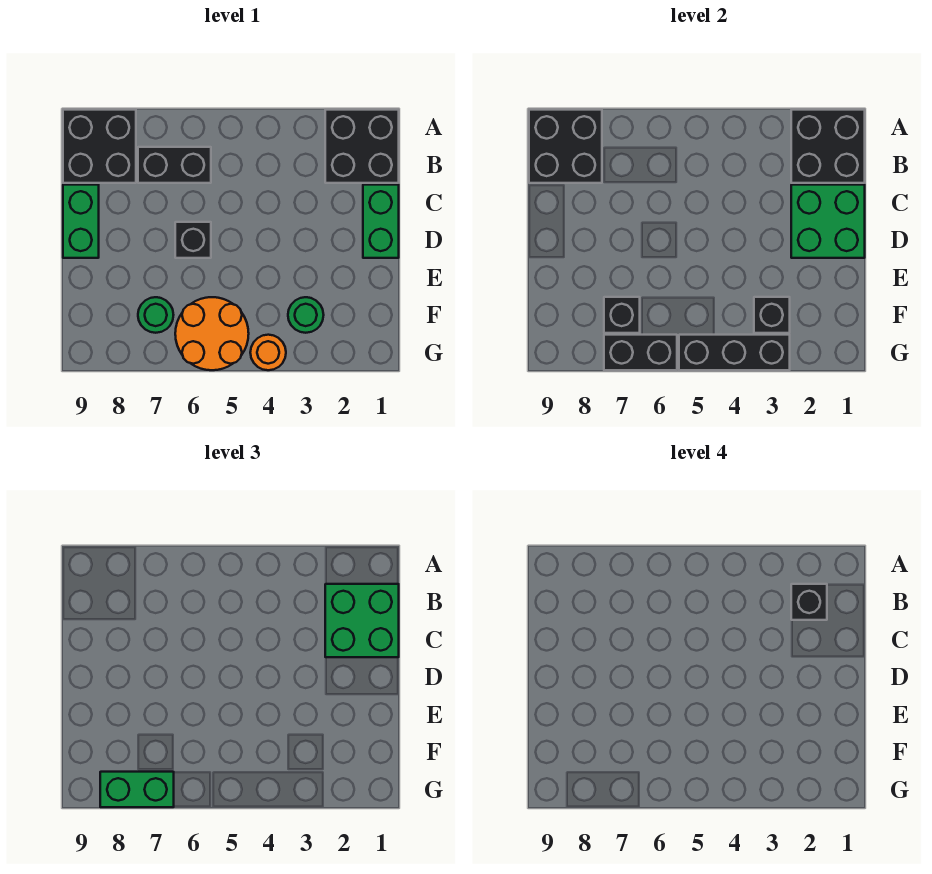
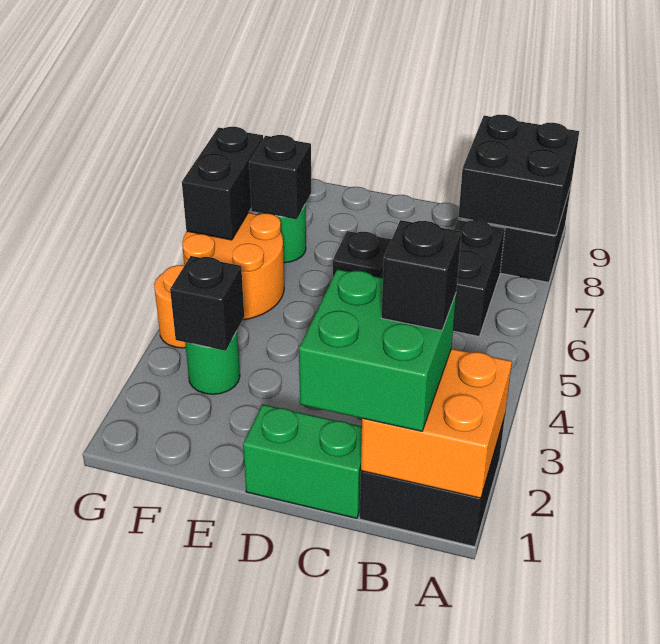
black 2x2 brick [791,110,865,183] -> orange 2x2 brick [361,349,512,498]
green 2x2 brick [791,185,865,258] -> none
green 1x2 brick [63,185,99,258] -> none
black 1x3 brick [679,335,790,370] -> none
green 1x2 brick [100,772,174,807] -> none

